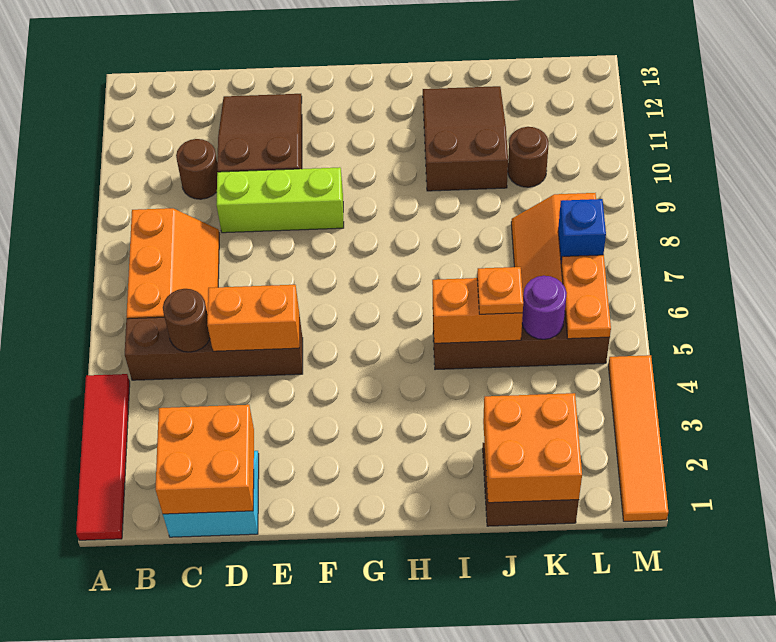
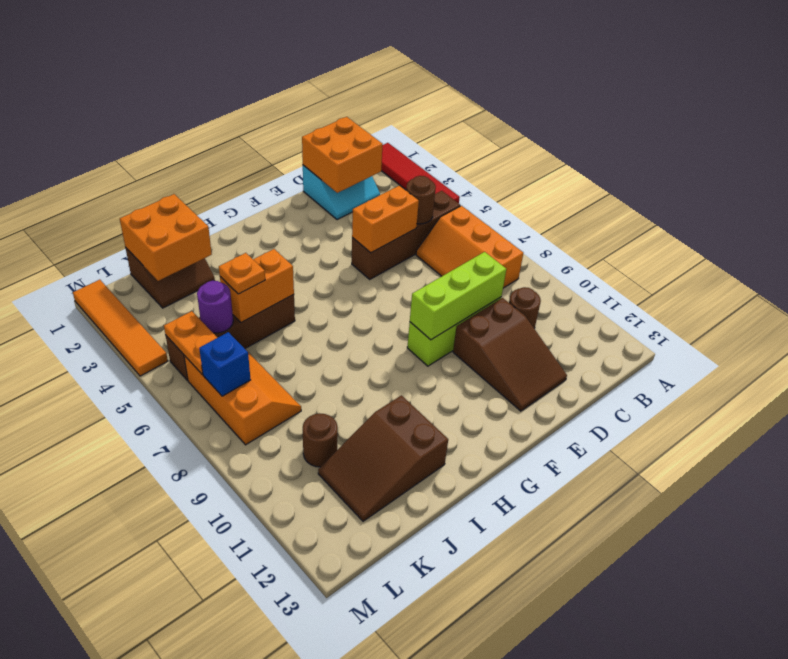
none -> lime 1x3 brick [410,252,506,340]
brown 2x3 slope [423,86,508,191] -> brown 2x3 slope turned to [318,395,448,521]

